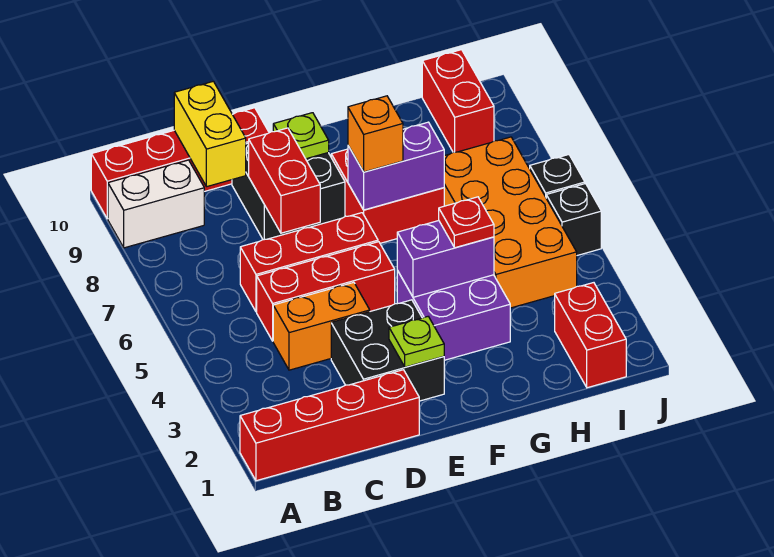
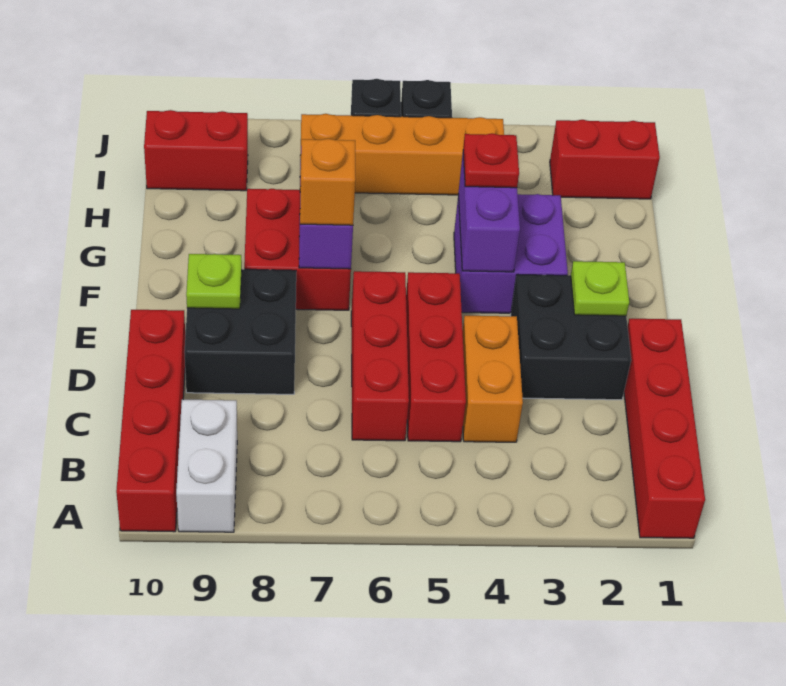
yellow 1x2 brick [174,81,246,187] -> none
red 1x2 brick [249,128,320,233] -> none
orange 2x4 brick [444,137,577,308] -> orange 1x4 brick [300,114,504,195]

